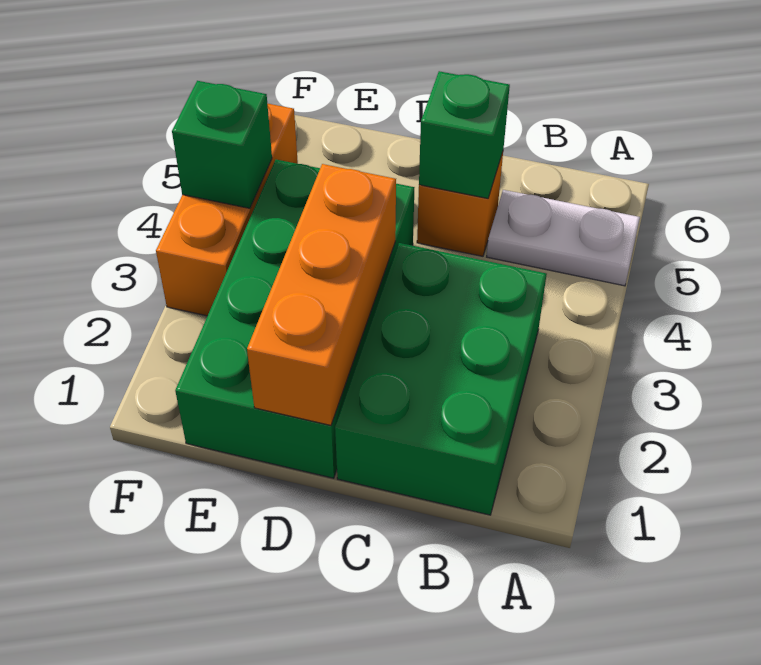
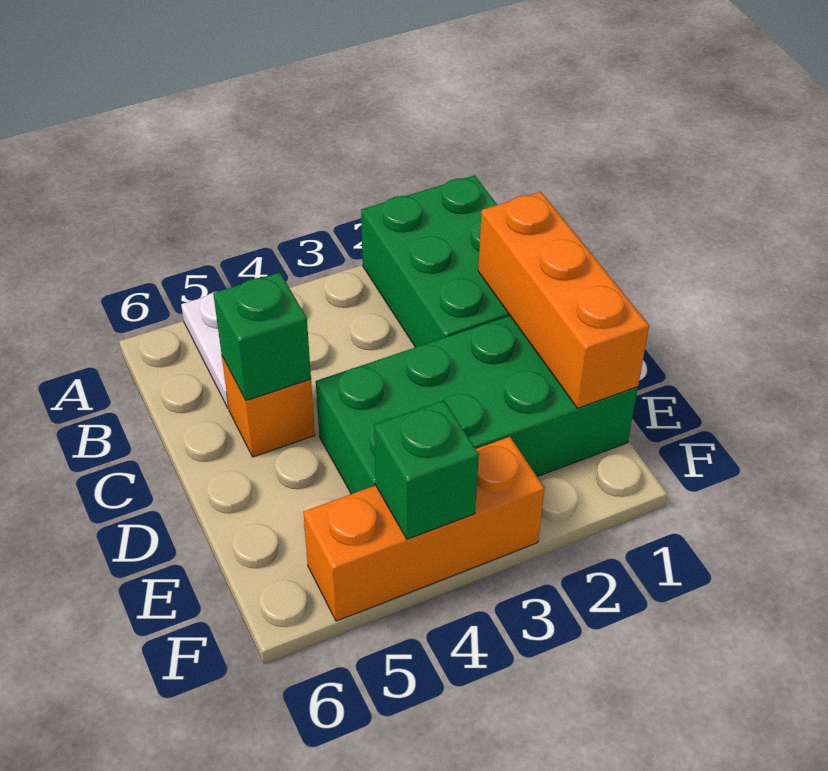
green 2x3 brick [335,243,547,515] -> green 2x3 brick turned to [361,175,510,347]
orange 1x3 brick [247,164,396,425] -> orange 1x3 brick turned to [478,192,649,408]

